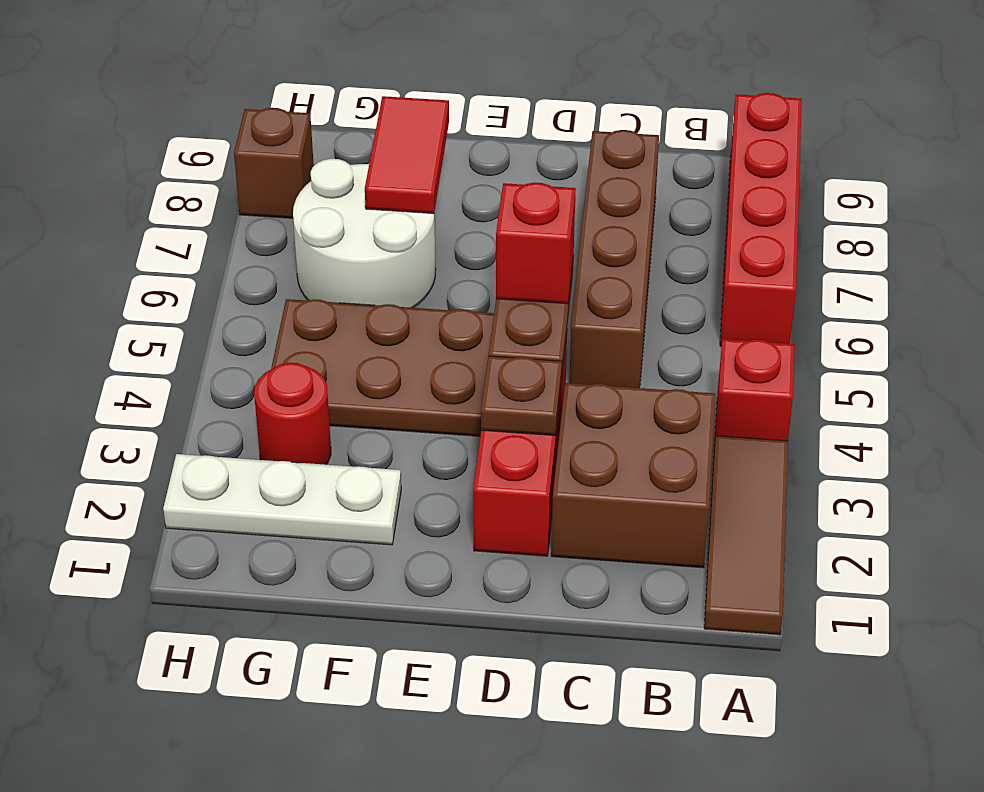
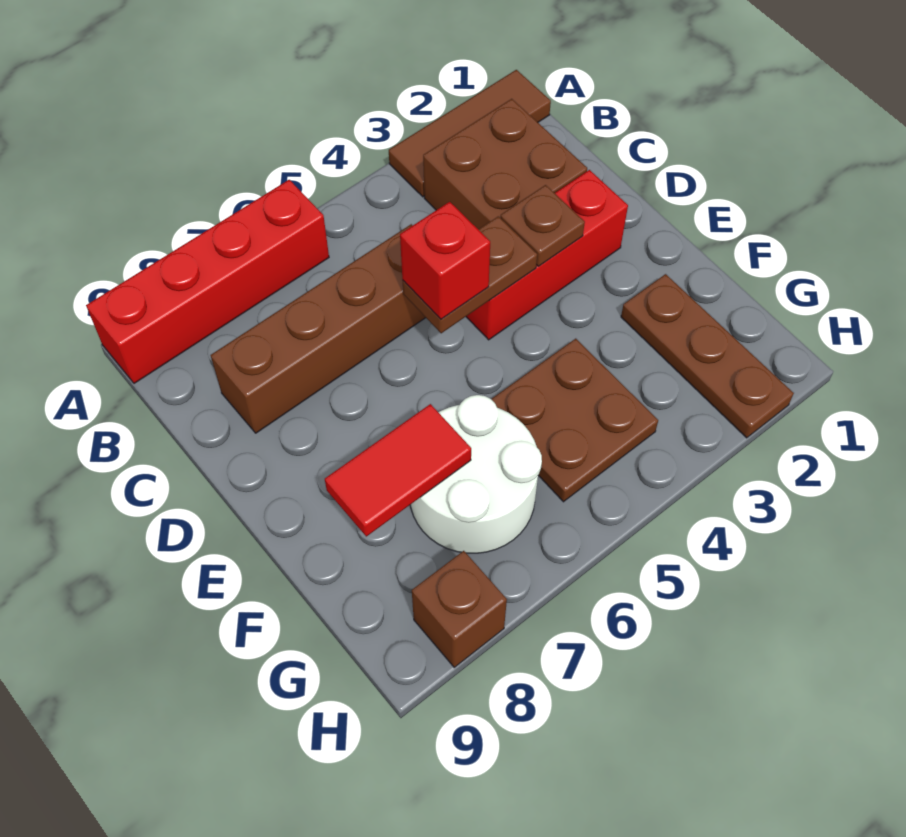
red 1x1 brick [714,339,795,447] -> none
brown 2x3 plate [271,299,494,436] -> brown 2x2 plate [491,339,658,502]
white 1x3 plate [163,454,401,545] -> brown 1x3 plate [621,274,794,438]
red 1x1 round brick [254,363,331,465] -> none

